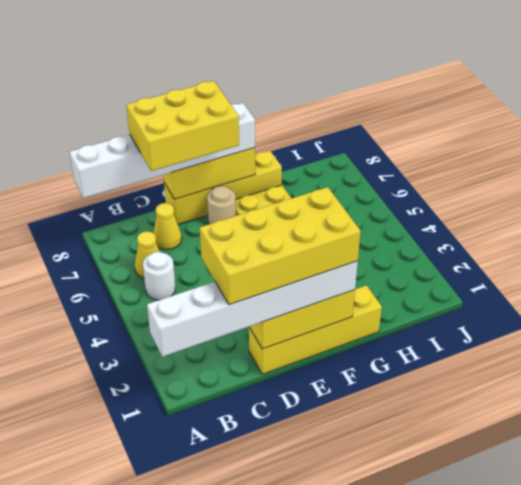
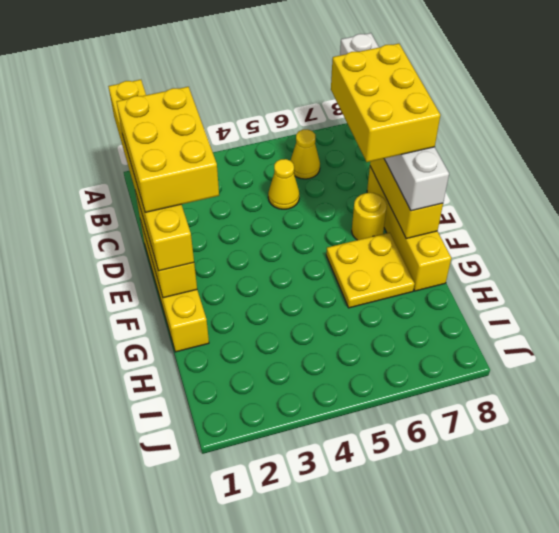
white 1x6 brick [147,261,358,357] -> yellow 1x6 brick [108,80,194,271]
white 1x1 round brick [143,252,175,300] -> none
yellow 2x4 brick [200,187,361,305] -> yellow 2x3 brick [117,87,219,212]
yellow 1x1 cone [153,203,182,250] -> yellow 1x1 cone moved to [268,159,299,209]
tan 1x1 round brick [207,186,236,224] -> yellow 1x1 round brick [352,193,387,240]

